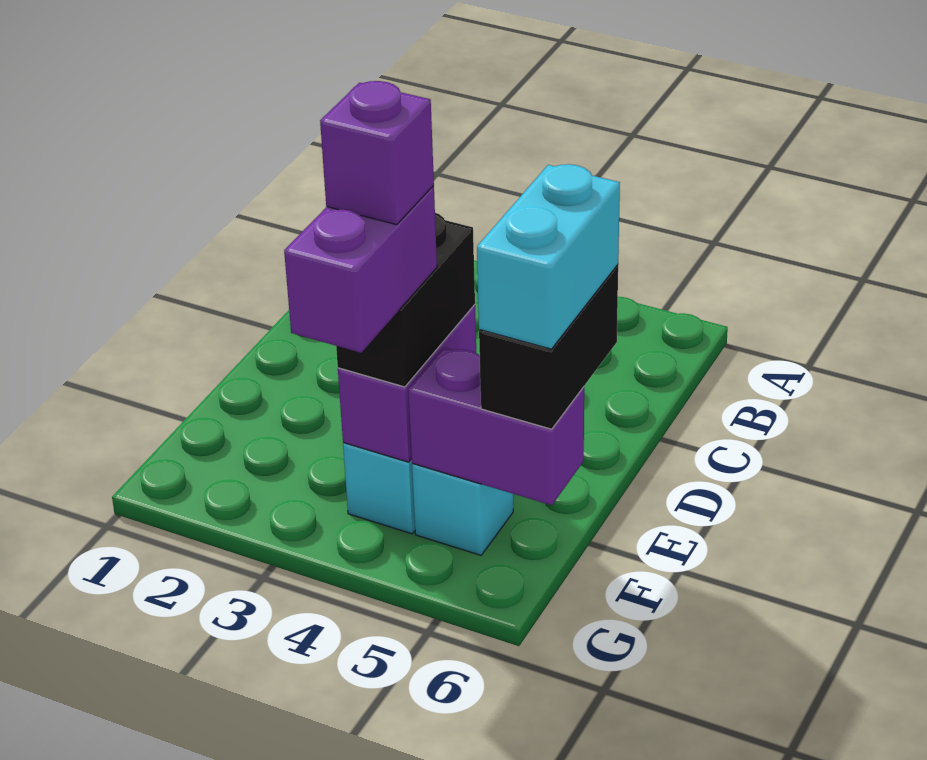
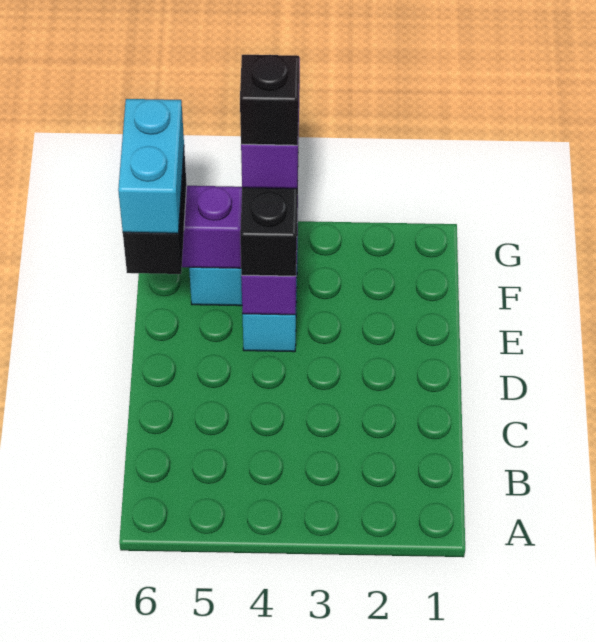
purple 1x1 brick [320,81,434,225] -> black 1x1 brick [240,55,299,145]

